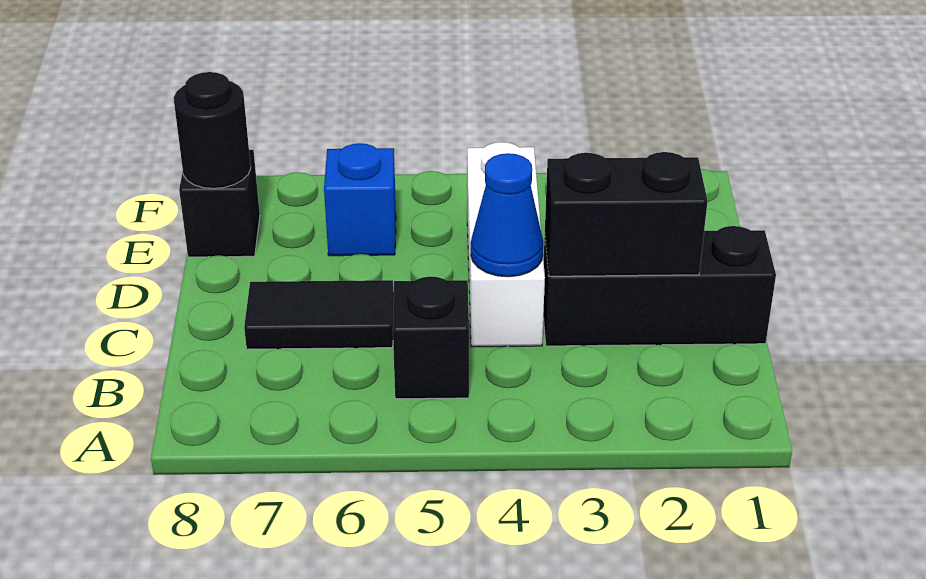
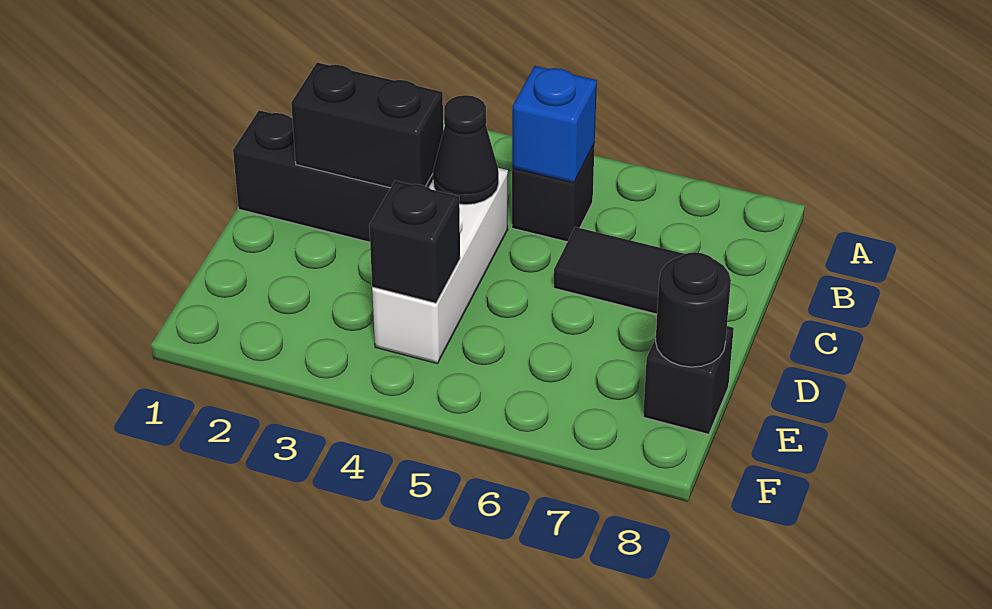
blue 1x1 cone [471,153,543,277] -> black 1x1 cone [433,95,499,205]
none -> black 1x1 brick [369,181,460,303]
blue 1x1 brick [324,143,396,256] -> blue 1x1 brick moved to [512,66,597,183]

